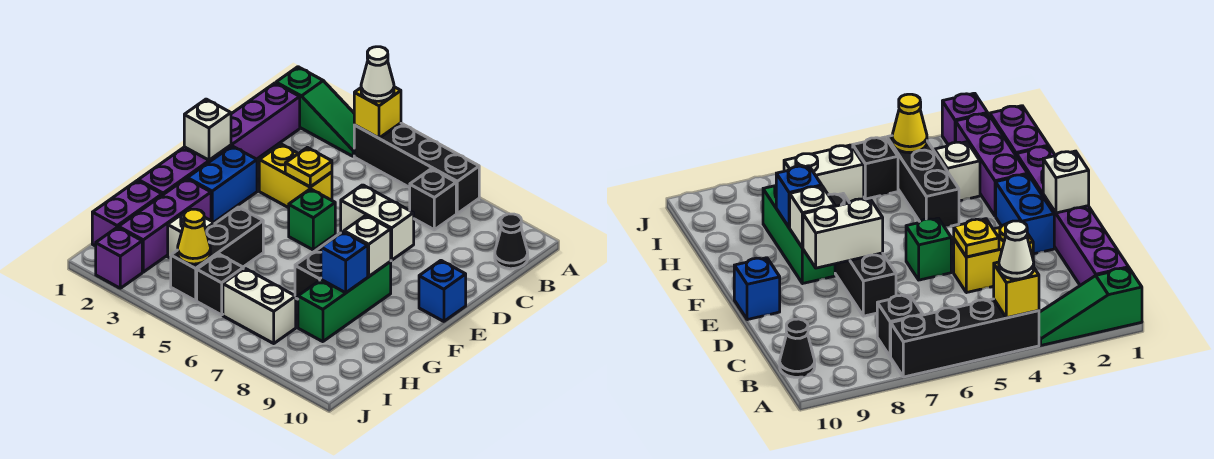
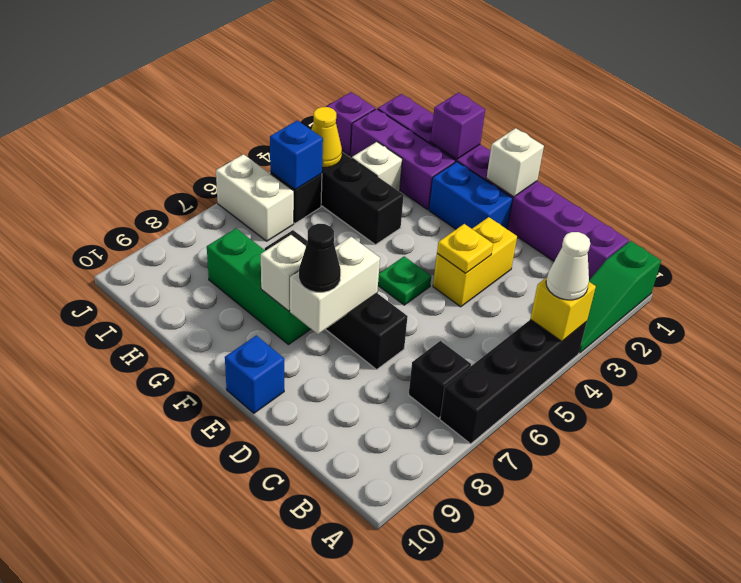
black 1x1 cone [495,214,528,269] -> black 1x1 cone moved to [299,224,341,292]
green 1x1 brick [289,189,335,250] -> green 1x1 plate [378,256,431,305]
none -> purple 1x1 brick [431,93,485,159]
blue 1x1 brick [321,232,368,293] -> blue 1x1 brick moved to [270,120,323,190]
white 1x2 brick [223,268,296,343] -> white 1x2 brick turned to [216,154,294,241]

